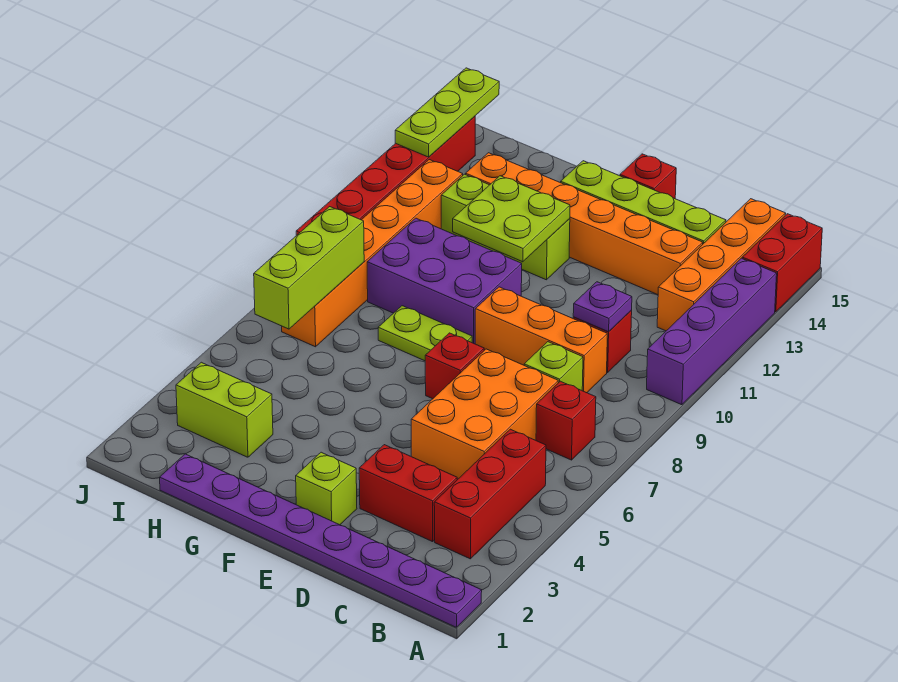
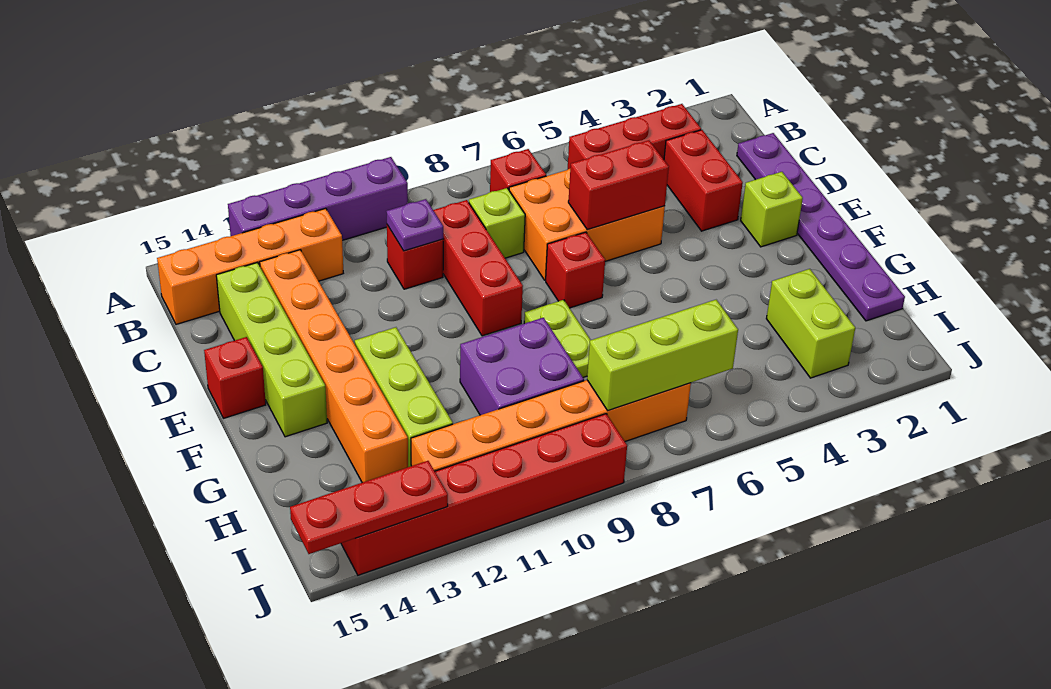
purple 1x8 plate [160,454,482,627] -> purple 1x6 plate [737,133,905,321]
red 1x2 brick [742,214,822,312] -> red 1x2 brick moved to [568,140,669,230]
orange 1x3 brick [475,287,607,393] -> red 1x3 brick [433,200,523,336]
purple 2x3 brick [367,218,522,344] -> purple 2x2 brick [460,318,584,415]
lime 2x2 plate [453,176,570,262] -> none
lime 1x3 plate [395,68,499,157] -> red 1x3 plate [290,461,448,554]

